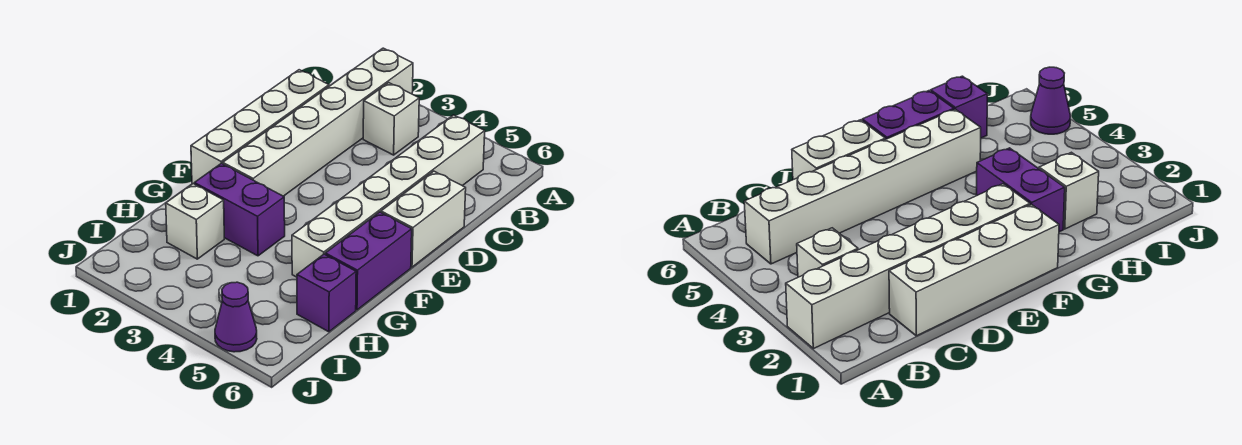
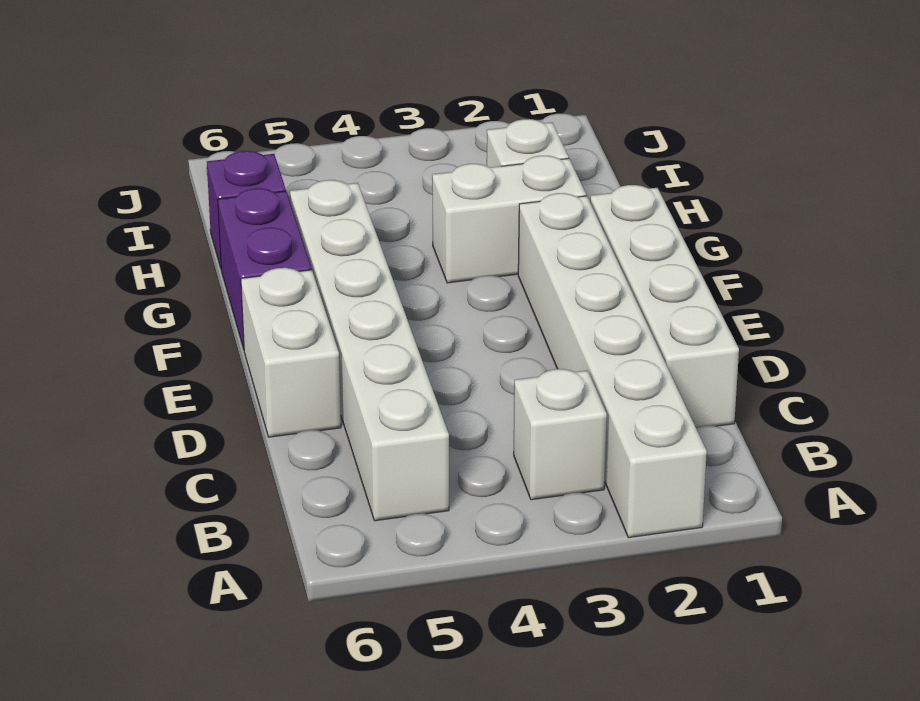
purple 1x2 brick [194,163,285,256] -> white 1x2 brick [432,156,586,283]
purple 1x1 cone [215,282,257,352] -> none

